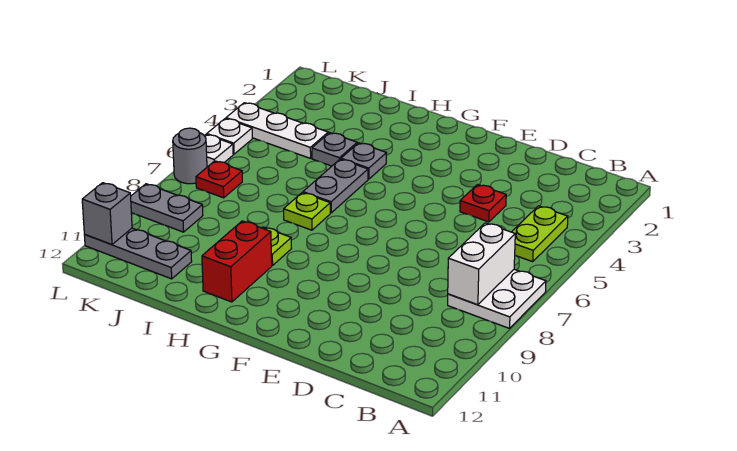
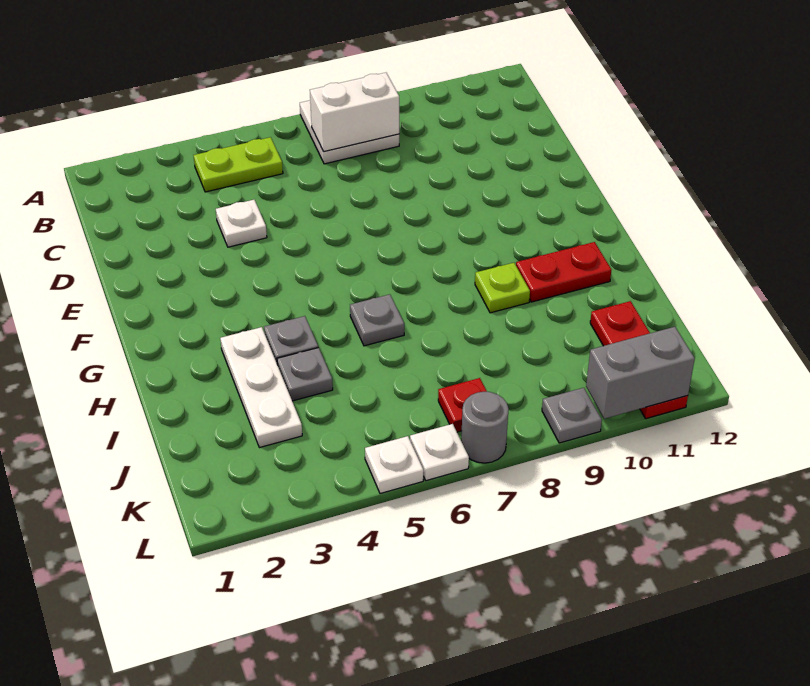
red 1x1 plate [460,185,506,222] -> white 1x1 plate [216,200,267,247]
grey 1x2 plate [303,159,368,213] -> grey 1x1 plate [350,294,404,346]
lime 1x1 plate [284,193,330,230] -> none
red 1x2 brick [202,221,272,302] -> red 1x2 plate [516,242,611,302]
white 1x3 plate [226,103,328,158] -> white 1x3 plate moved to [220,327,302,448]
grey 1x3 plate [84,228,192,279] -> red 1x3 plate [590,301,688,419]
grey 1x2 plate [131,184,203,232] -> grey 1x1 plate [542,388,602,443]
grey 1x1 brick [82,183,132,245] -> grey 1x2 brick [586,327,695,419]

